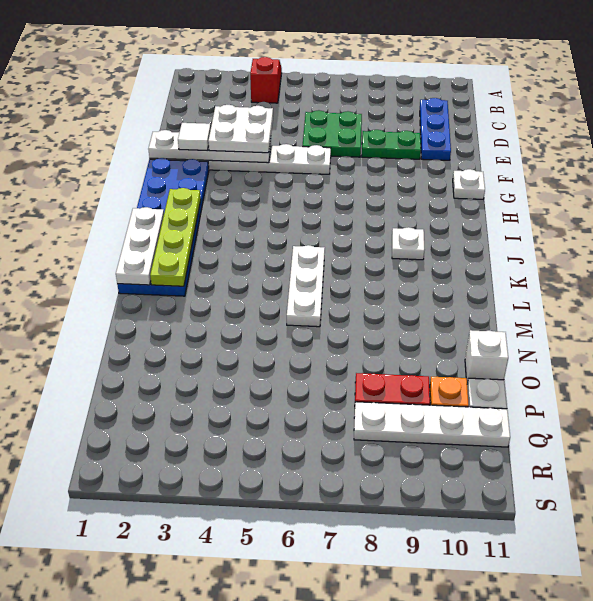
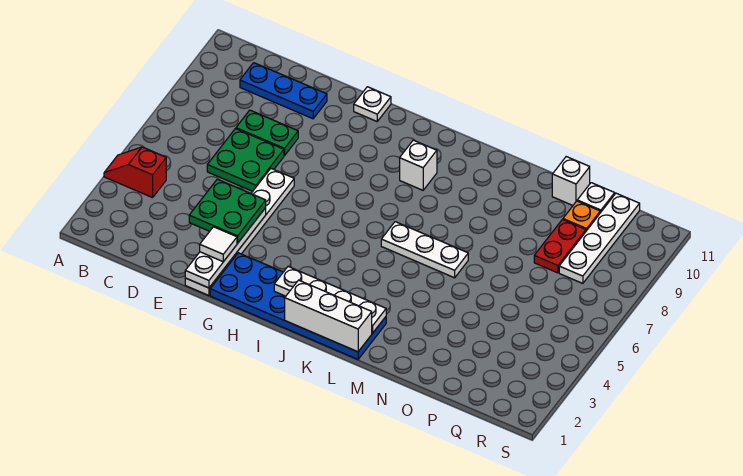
white 2x2 plate [208,105,273,153] -> green 2x2 plate [189,179,266,243]
green 1x2 plate [362,130,421,159] -> green 1x2 plate turned to [236,110,298,156]
lime 1x4 plate [150,188,201,286] -> white 1x4 plate [274,267,386,333]
white 1x3 plate [116,207,164,285] -> white 1x3 brick [285,280,372,352]
white 1x1 plate [392,227,424,260] -> white 1x1 brick [400,140,437,190]

